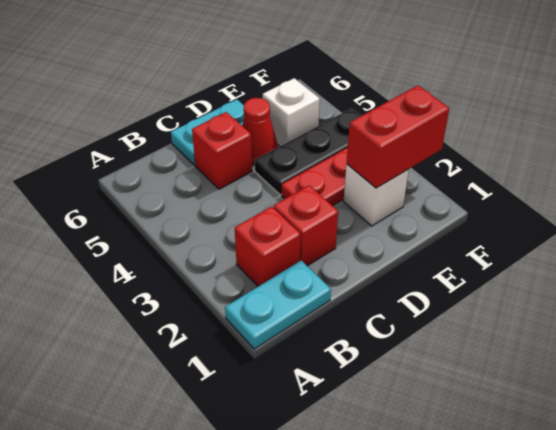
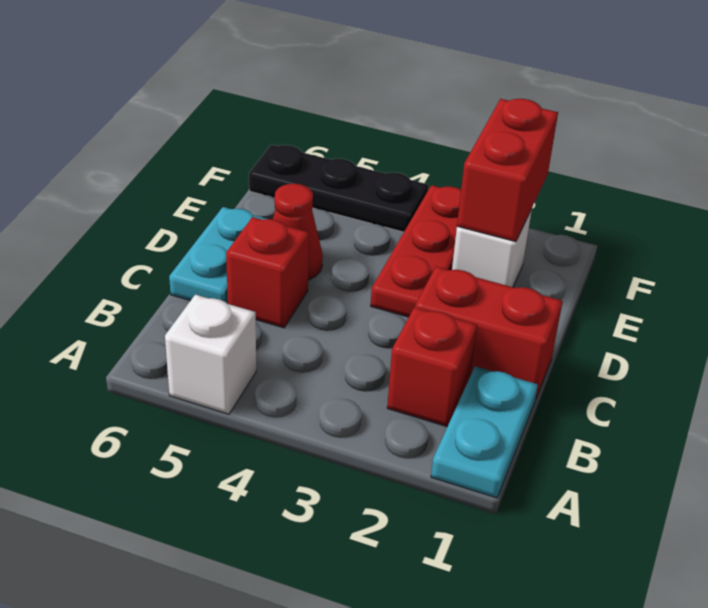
red 1x1 brick [274,185,338,266] -> red 1x2 brick [415,267,563,400]
black 1x3 plate [255,109,360,195] -> black 1x3 plate turned to [249,145,429,232]
white 1x1 brick [263,78,320,146] -> white 1x1 brick moved to [165,295,256,414]

